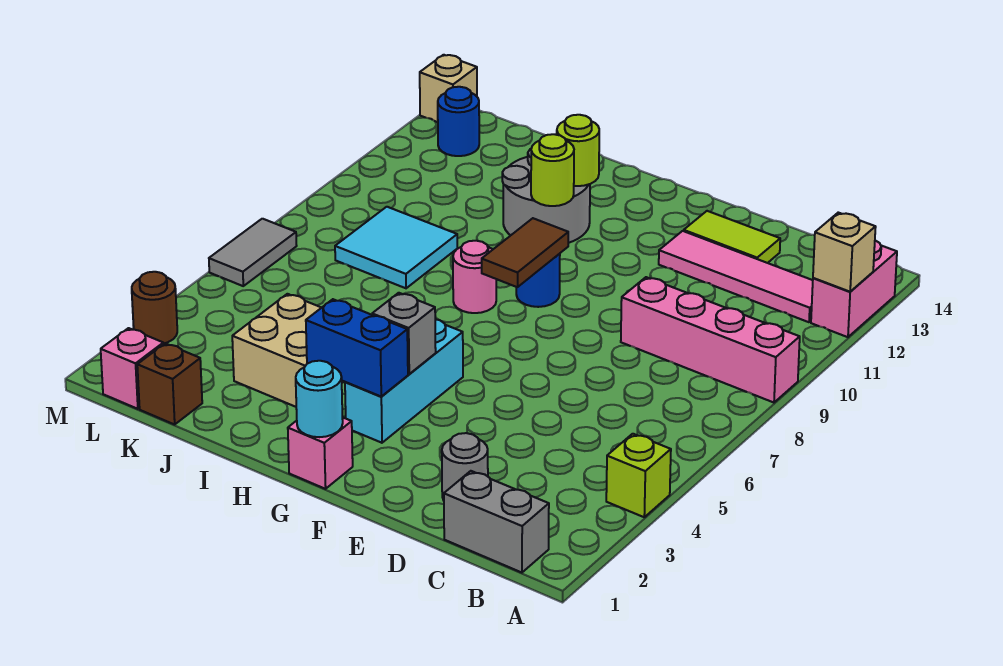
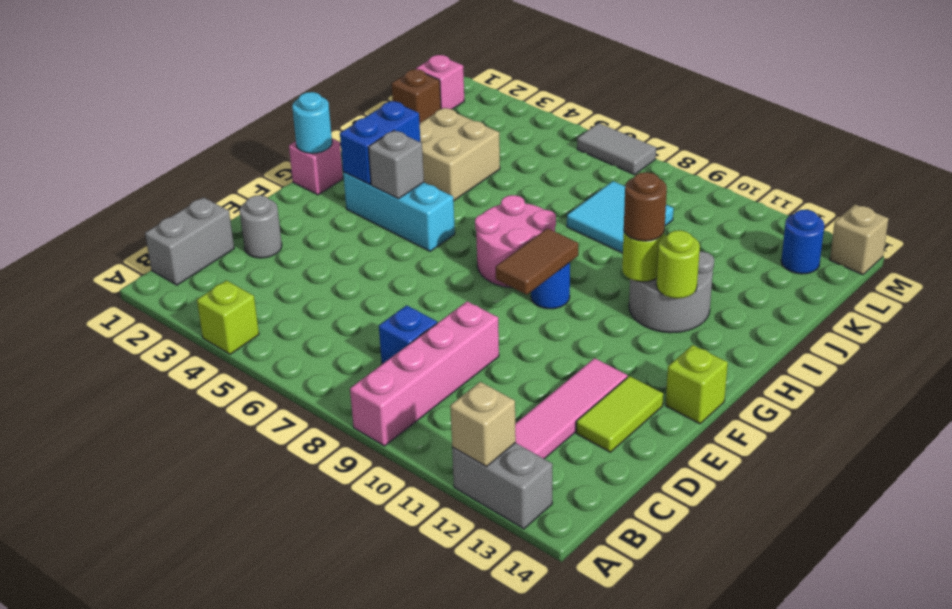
pink 1x2 brick [811,241,897,337] -> grey 1x2 brick [452,443,552,529]
none -> blue 1x1 brick [379,305,437,364]
none -> lime 1x1 brick [666,345,728,424]
brown 1x2 tile [482,218,568,287] -> brown 1x2 tile turned to [496,228,578,295]
pink 1x1 round brick [453,241,496,313] -> pink 2x2 round brick [475,195,556,288]
brown 1x1 round brick [132,272,177,344] -> brown 1x1 round brick moved to [624,172,667,241]

